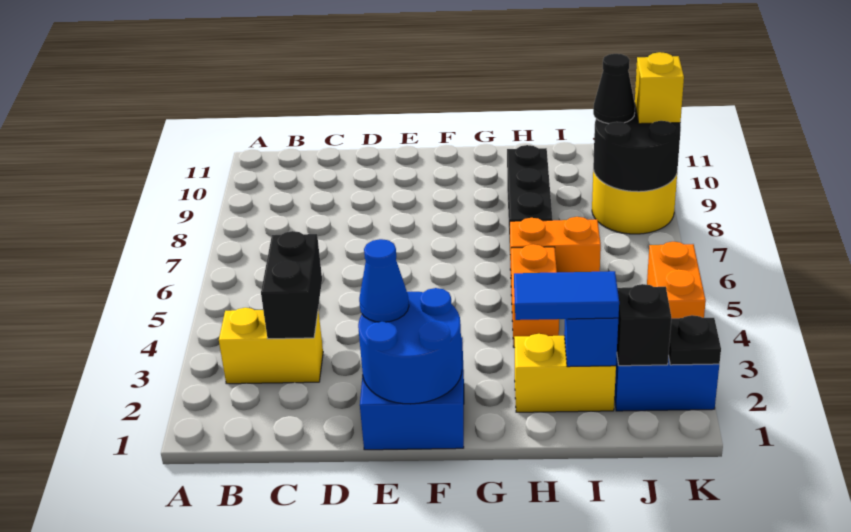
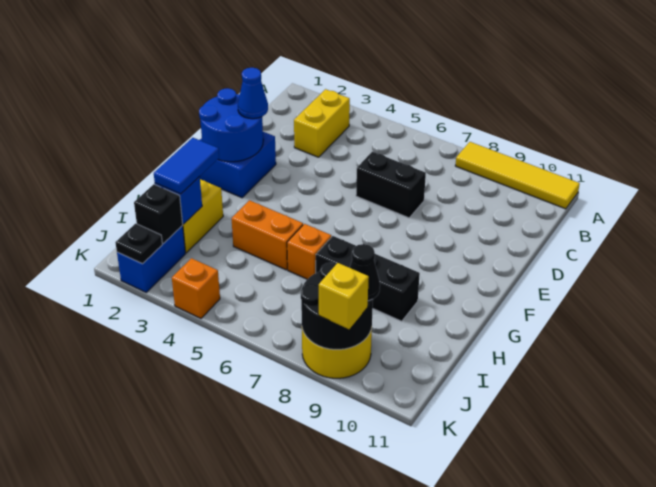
none -> yellow 1x4 tile [455,142,580,209]
black 1x2 brick [261,231,322,339] -> black 1x2 brick moved to [356,152,426,218]
orange 1x2 brick [510,217,601,272] -> orange 1x1 brick [287,224,331,279]
orange 1x2 brick [647,242,706,318] -> orange 1x1 brick [172,258,220,318]

